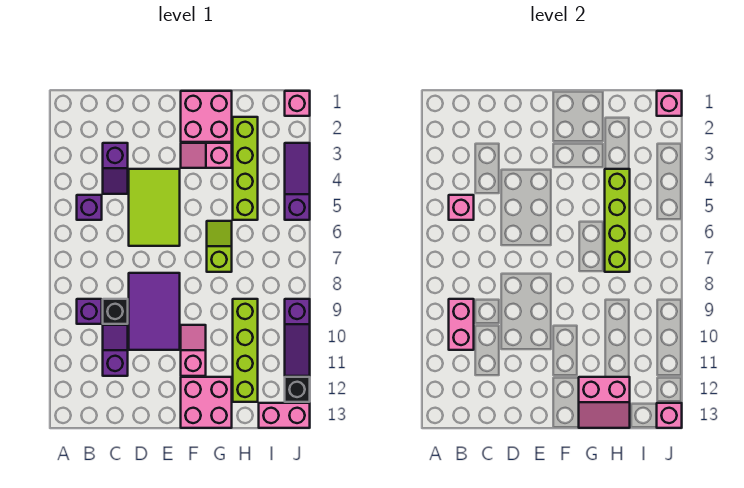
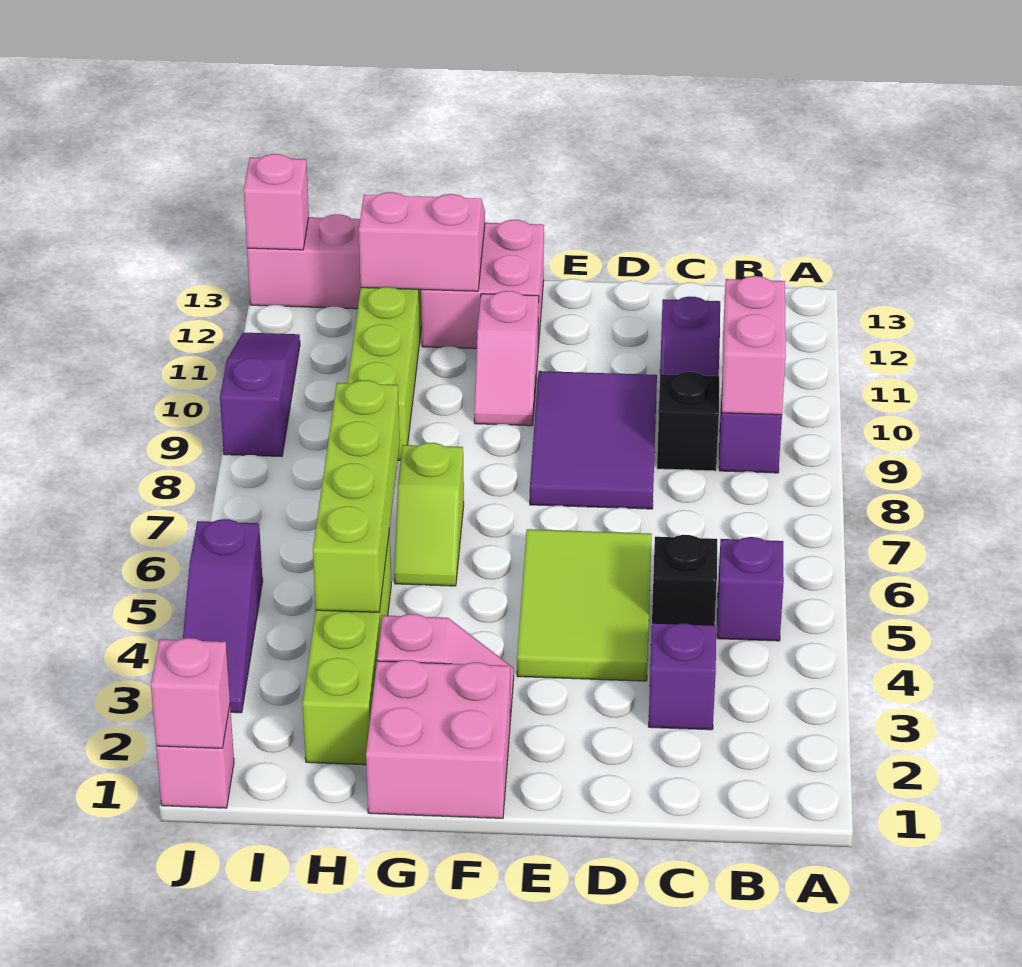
pink 1x1 brick [449,195,474,220] -> none
black 1x1 brick [285,377,310,402] -> black 1x1 brick moved to [652,535,717,626]

